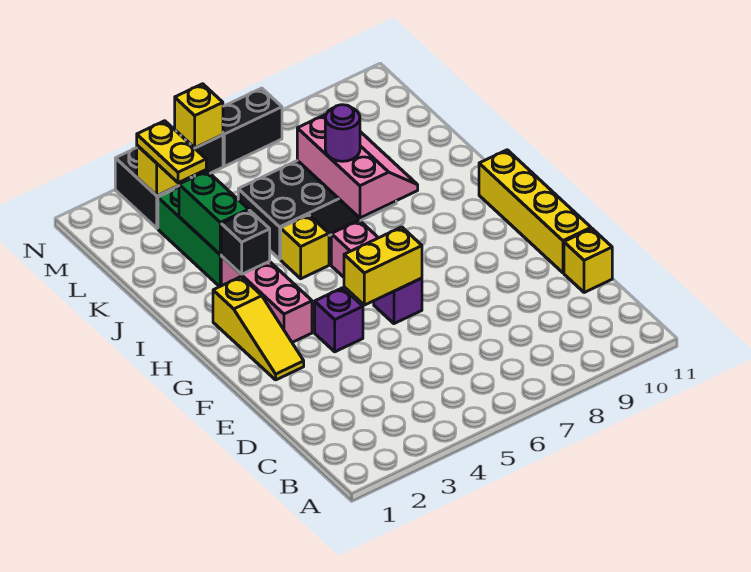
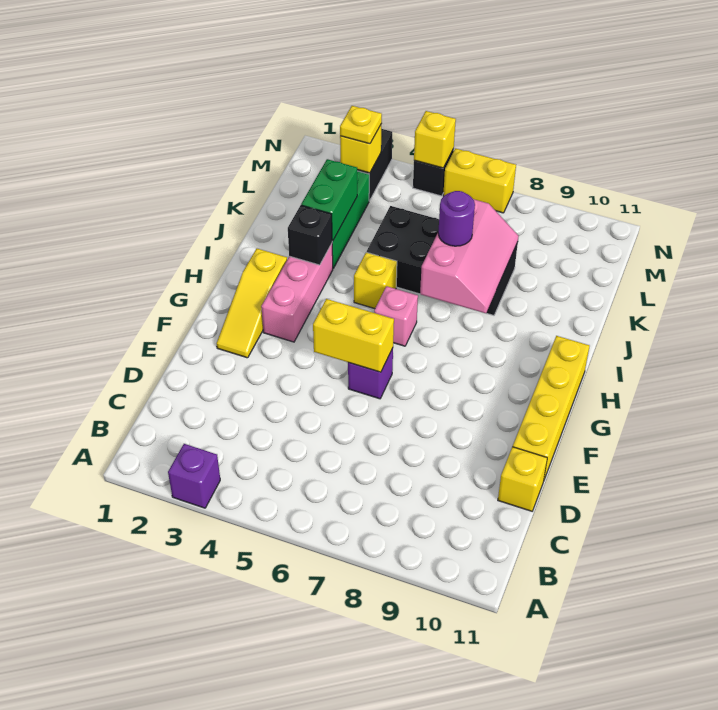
purple 1x1 brick [315,288,363,352] -> purple 1x1 brick moved to [168,444,220,508]
yellow 1x2 plate [137,121,206,183] -> yellow 1x1 plate [340,106,382,144]
black 1x2 brick [223,88,282,166] -> yellow 1x2 brick [443,148,516,213]

